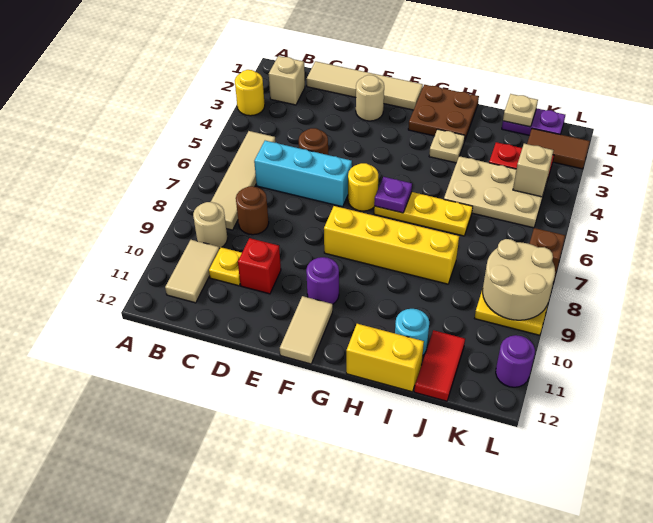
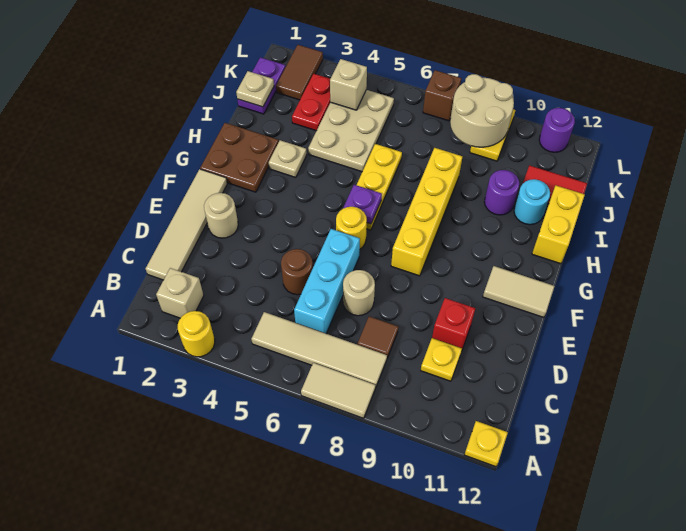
none -> yellow 1x1 plate [464,421,508,467]
tan 1x1 round brick [193,202,228,249] -> tan 1x1 round brick moved to [343,270,375,316]
tan 1x2 tile [165,240,219,303] -> tan 1x2 tile moved to [301,363,375,418]
brown 1x1 round brick [236,186,269,235] -> brown 1x1 tile [358,316,398,358]
purple 1x1 round brick [306,257,339,304] -> purple 1x1 round brick moved to [484,170,519,215]

